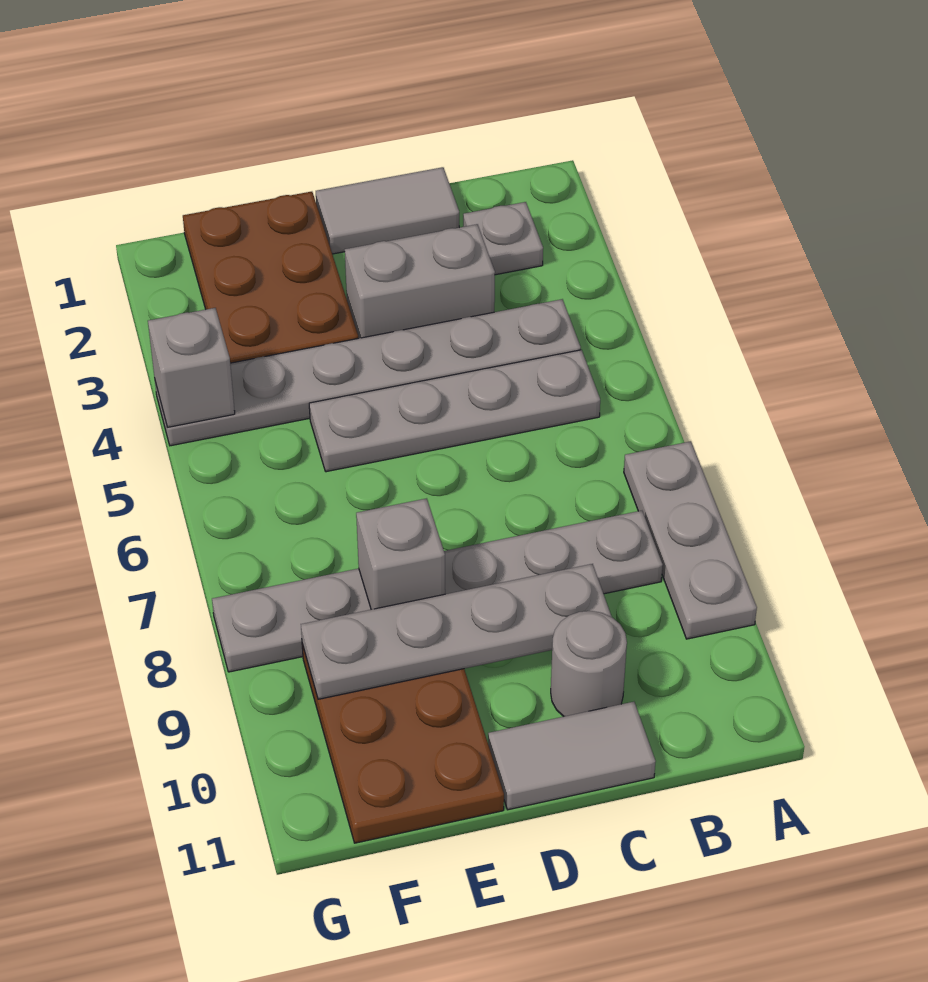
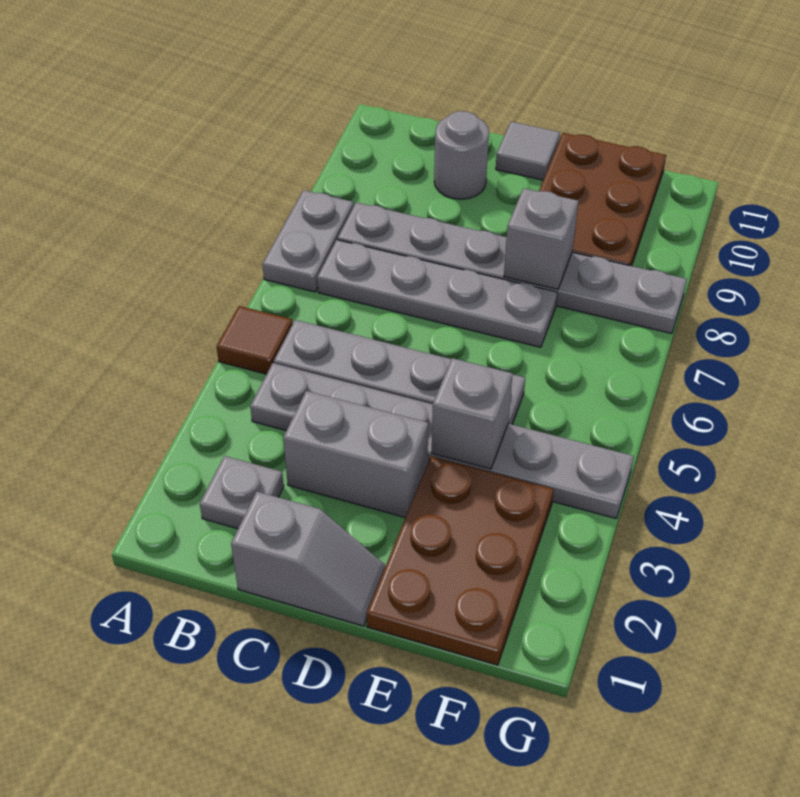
none -> brown 1x1 tile [217,306,293,374]
grey 1x3 plate [624,441,757,639] -> grey 1x2 plate [263,190,354,292]
grey 1x2 tile [316,167,459,254] -> grey 1x2 slope [231,492,385,626]
grey 1x4 plate [301,564,612,699] -> grey 1x4 plate moved to [317,240,557,347]
grey 1x2 tile [488,702,656,810] -> grey 1x1 tile [496,122,560,180]
grey 1x1 brick [148,308,235,427] -> grey 1x1 brick moved to [432,358,513,469]

